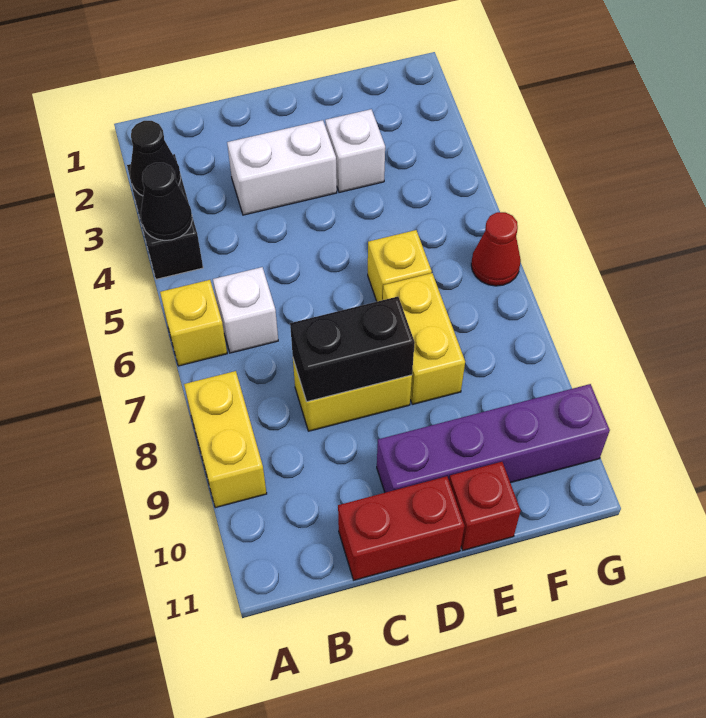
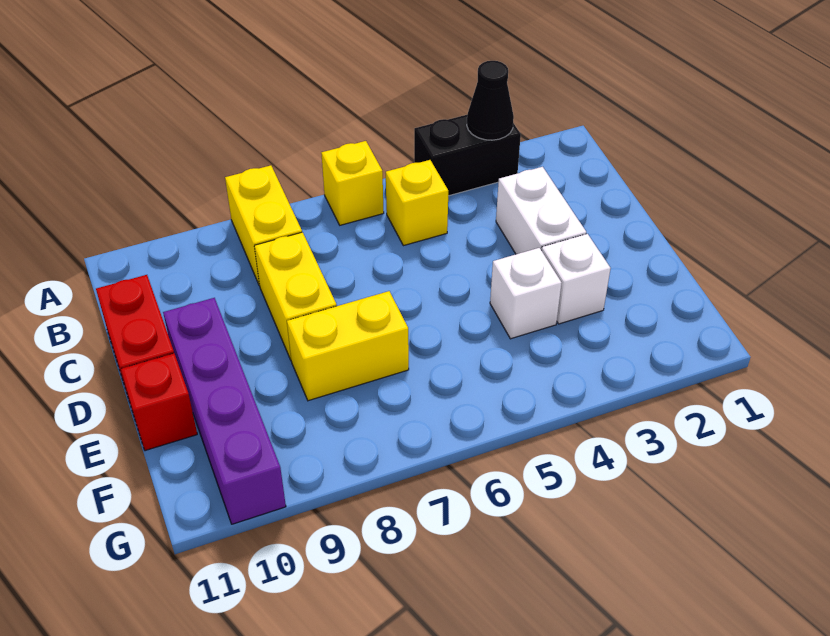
black 1x1 cone [141,163,192,240] -> none
yellow 1x2 brick [184,371,267,508] -> yellow 1x2 brick turned to [225,165,302,286]
white 1x1 brick [213,267,278,353] -> white 1x1 brick moved to [490,248,561,339]
black 1x2 brick [290,297,415,402] -> none
yellow 1x1 brick [368,230,432,302] -> yellow 1x1 brick moved to [386,160,448,246]
red 1x1 cone [471,212,521,286] -> none

